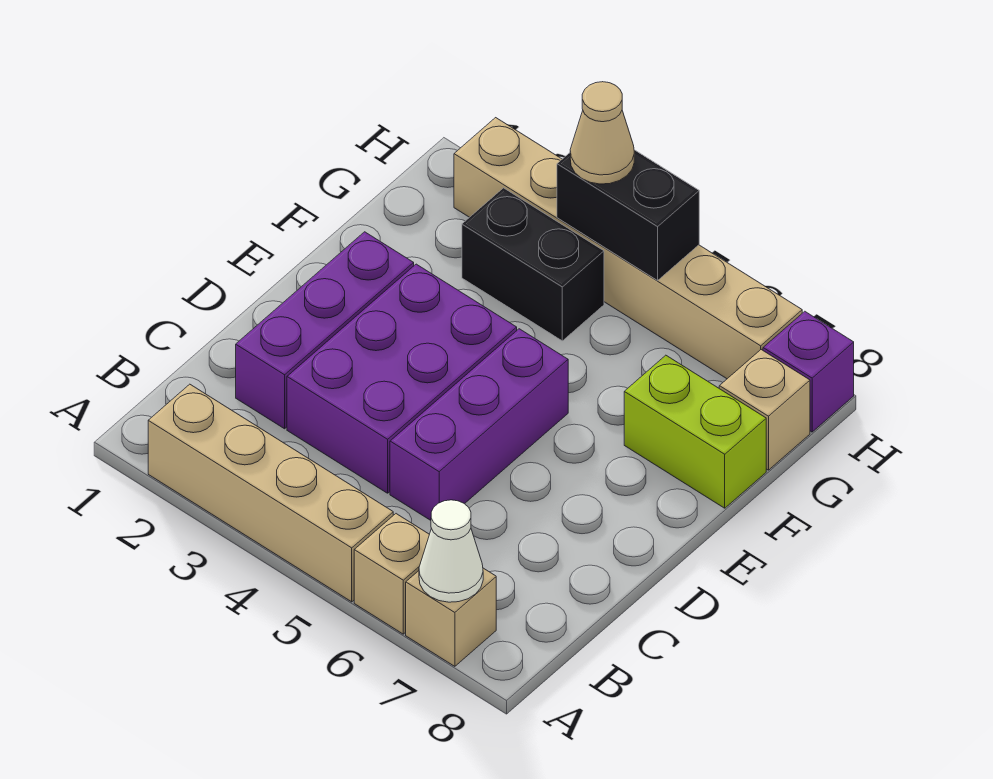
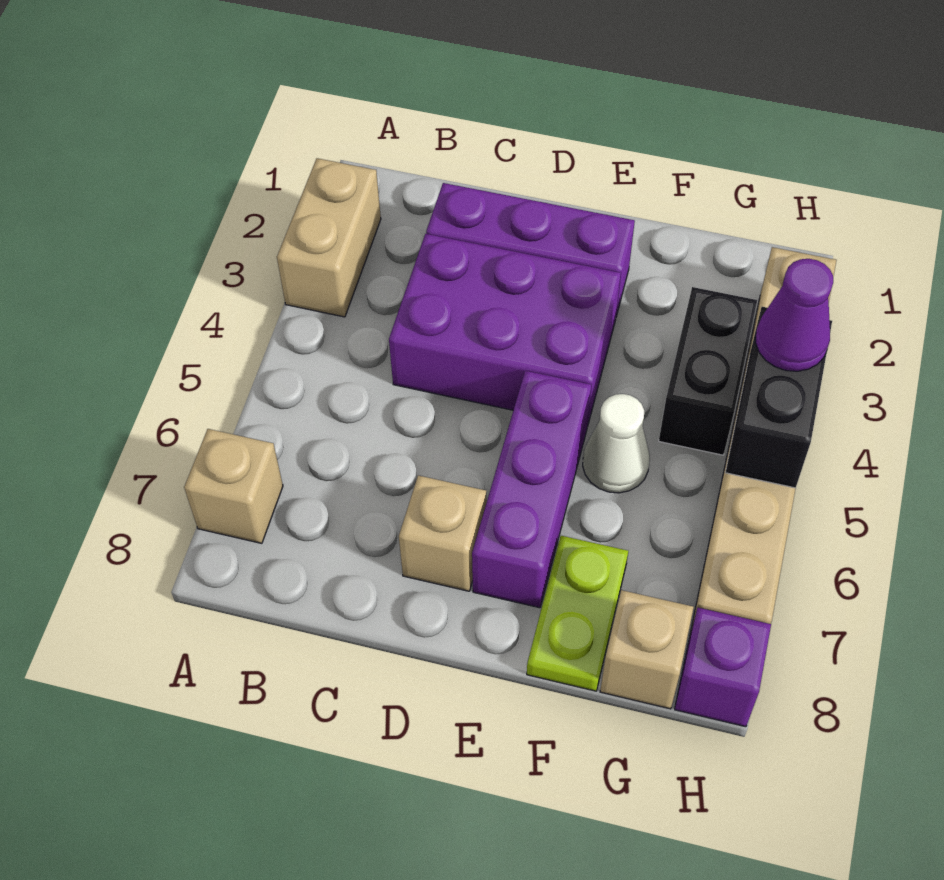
tan 1x4 brick [148,384,393,602] -> tan 1x2 brick [277,158,381,317]
tan 1x1 brick [354,514,429,634] -> tan 1x1 brick moved to [399,475,487,591]
white 1x1 cone [419,500,483,602] -> white 1x1 cone moved to [583,394,650,493]
purple 1x3 brick [390,329,568,520] -> purple 1x3 brick turned to [472,371,591,608]
lime 1x2 brick [624,355,766,508] -> lime 1x2 plate [527,536,628,691]
tan 1x1 cone [570,82,634,184] -> purple 1x1 cone [756,259,833,371]

